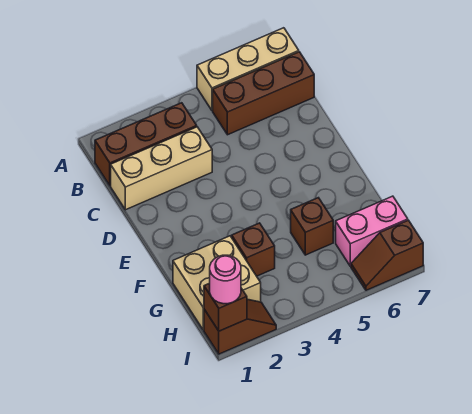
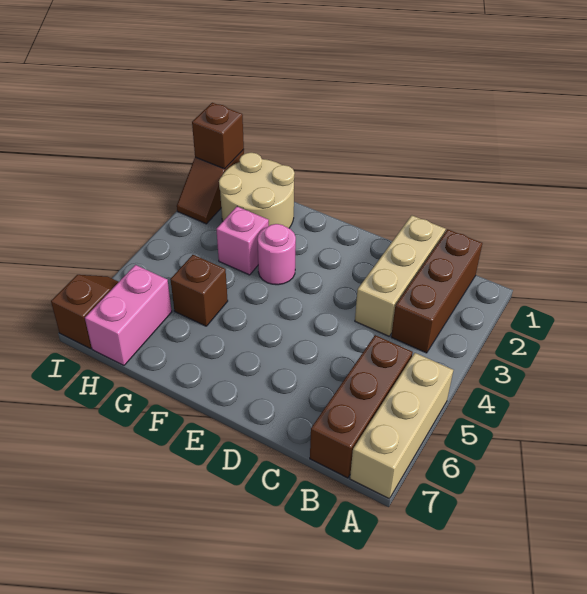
tan 2x2 brick [173,236,261,330] -> tan 2x2 round brick [219,153,295,228]
brown 1x1 brick [232,223,275,276] -> pink 1x1 brick [216,207,269,275]
pink 1x1 round brick [210,255,241,304] -> pink 1x1 round brick moved to [258,224,296,285]

